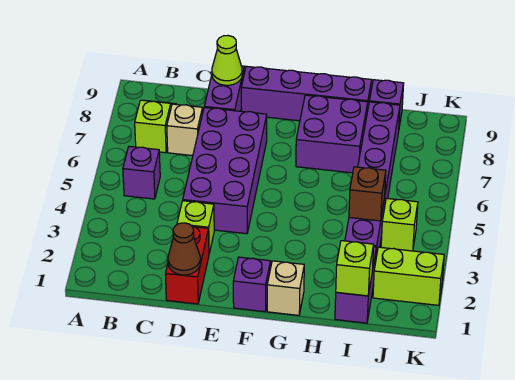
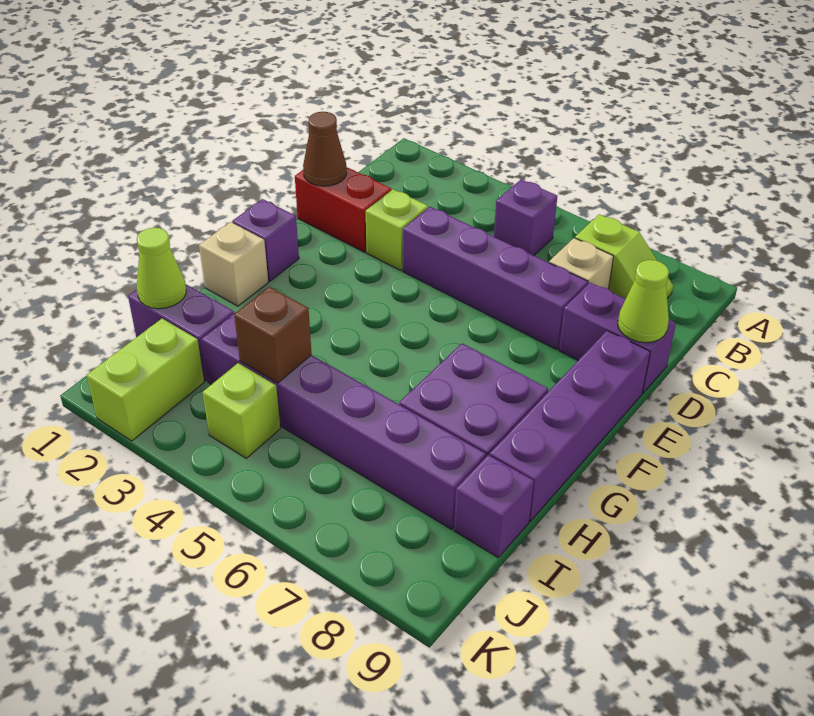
purple 2x4 brick [183,108,267,234] -> purple 1x4 brick [403,207,588,350]
lime 1x1 brick [336,241,374,296] -> lime 1x1 cone [137,228,186,309]

